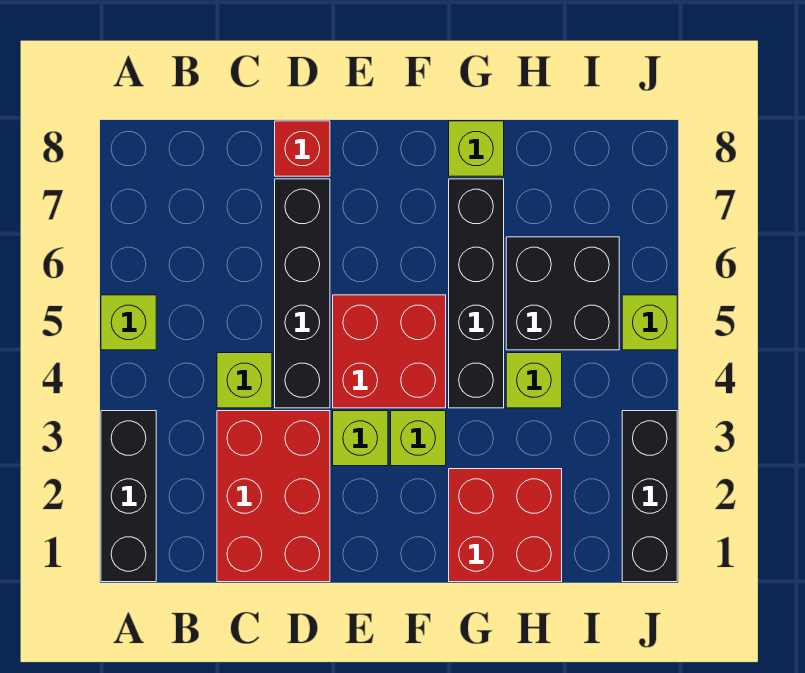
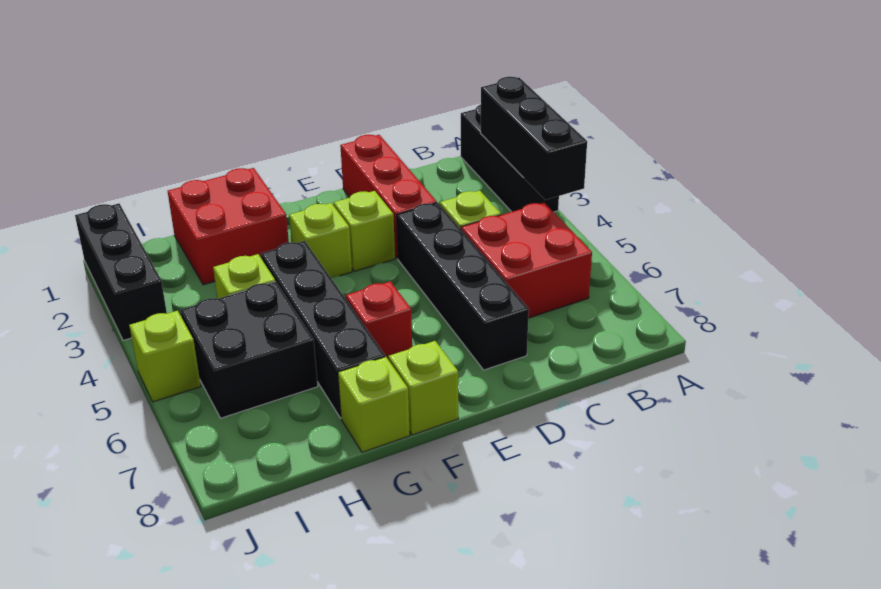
none -> black 1x3 brick [481,77,587,200]
lime 1x1 brick [101,295,156,350] -> lime 1x1 brick moved to [389,341,458,435]
red 2x3 brick [217,411,330,582] -> red 1x3 brick [340,135,437,259]
red 1x1 brick [275,121,330,176] -> red 1x1 brick moved to [346,281,412,360]
red 2x2 brick [333,295,446,408] -> red 2x2 brick moved to [461,203,592,318]

